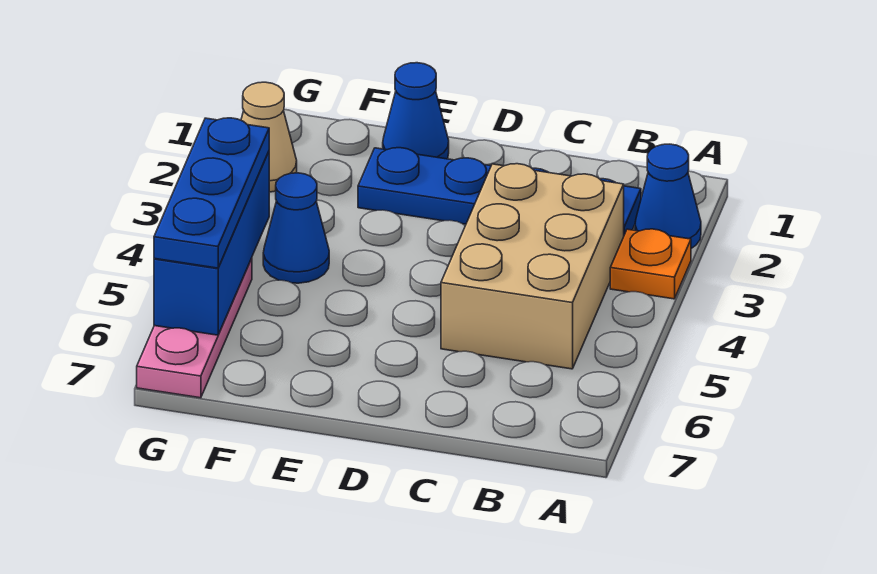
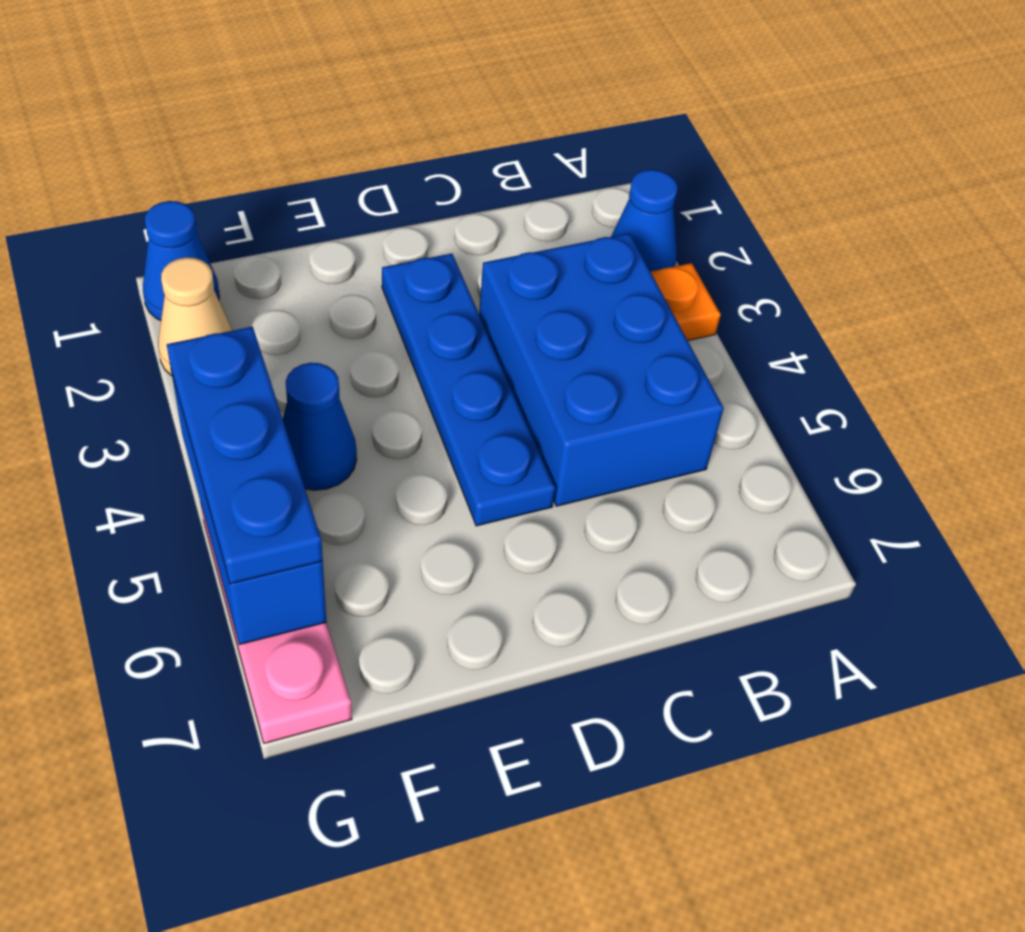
blue 1x4 plate [358,148,641,234] -> blue 1x4 plate turned to [382,254,555,526]
tan 2x3 brick [441,164,624,369] -> blue 2x3 brick [479,233,724,506]
blue 1x1 cone [383,63,449,159] -> blue 1x1 cone moved to [143,201,219,320]

